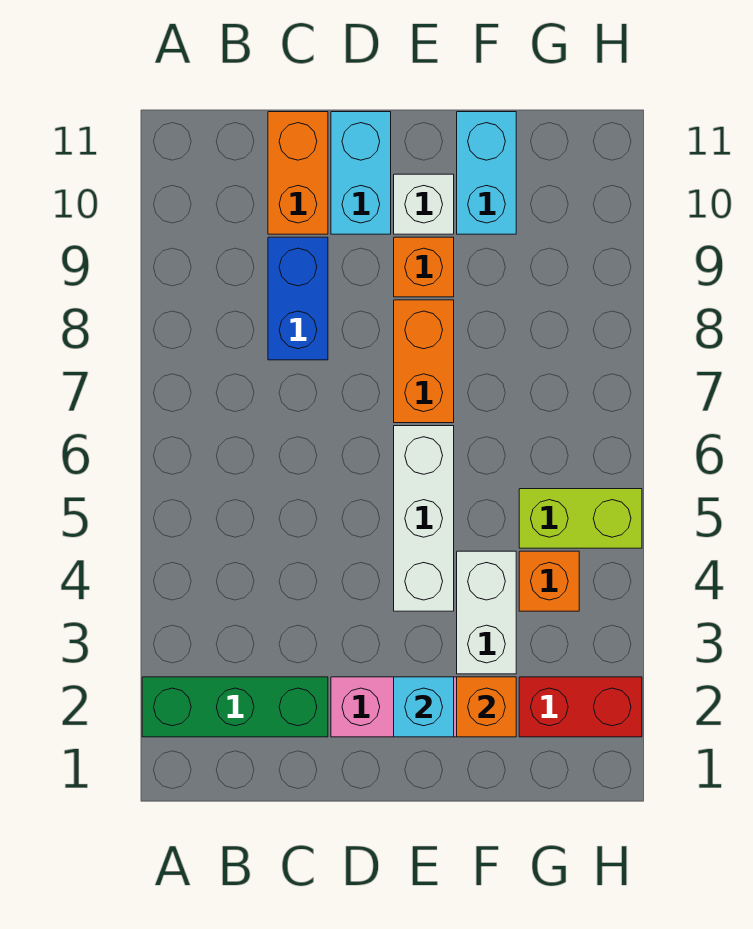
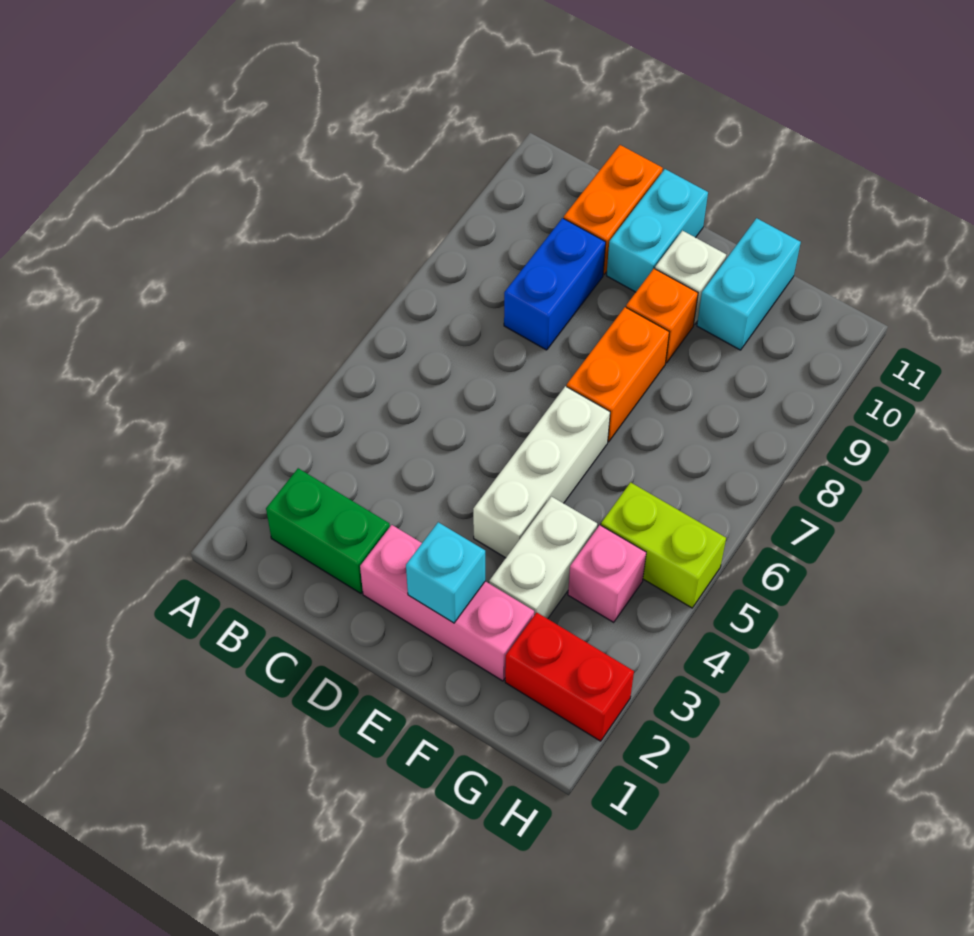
green 1x3 brick [142,677,328,737] -> green 1x2 brick [266,468,390,593]
orange 1x1 brick [457,677,516,737] -> none
orange 1x1 brick [519,551,579,611] -> pink 1x1 brick [568,525,646,622]

